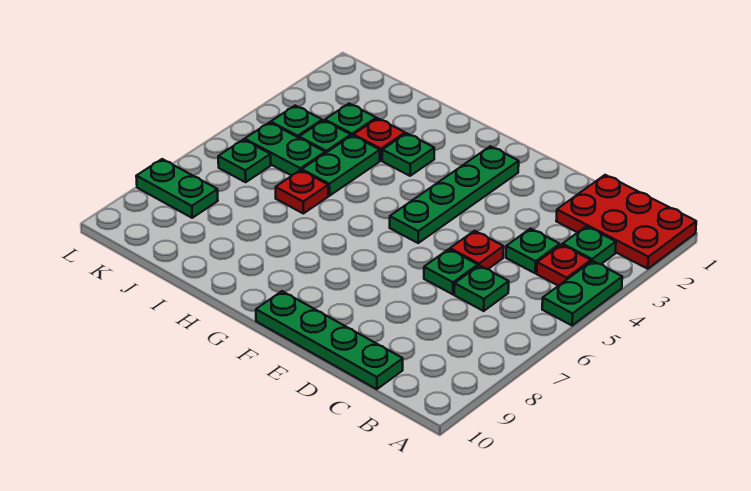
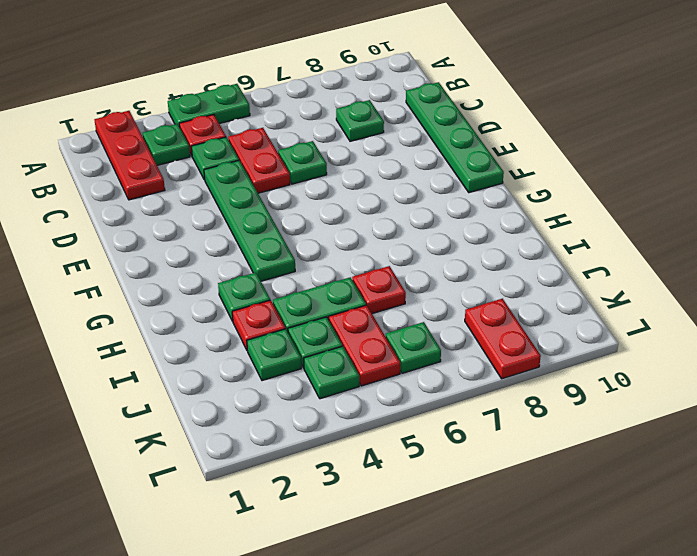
red 2x3 plate [556,175,696,269] -> red 1x3 plate [94,111,165,200]
green 1x1 plate [454,265,509,311] -> green 1x1 plate moved to [336,100,384,141]
red 1x1 plate [450,231,504,269] -> red 1x2 plate [228,128,290,193]
green 1x4 plate [390,146,519,243] -> green 1x4 plate turned to [204,160,295,281]
green 1x2 plate [245,122,325,176] -> red 1x2 plate [329,305,400,386]
green 1x2 plate [136,159,218,218] -> red 1x2 plate [465,299,541,379]

